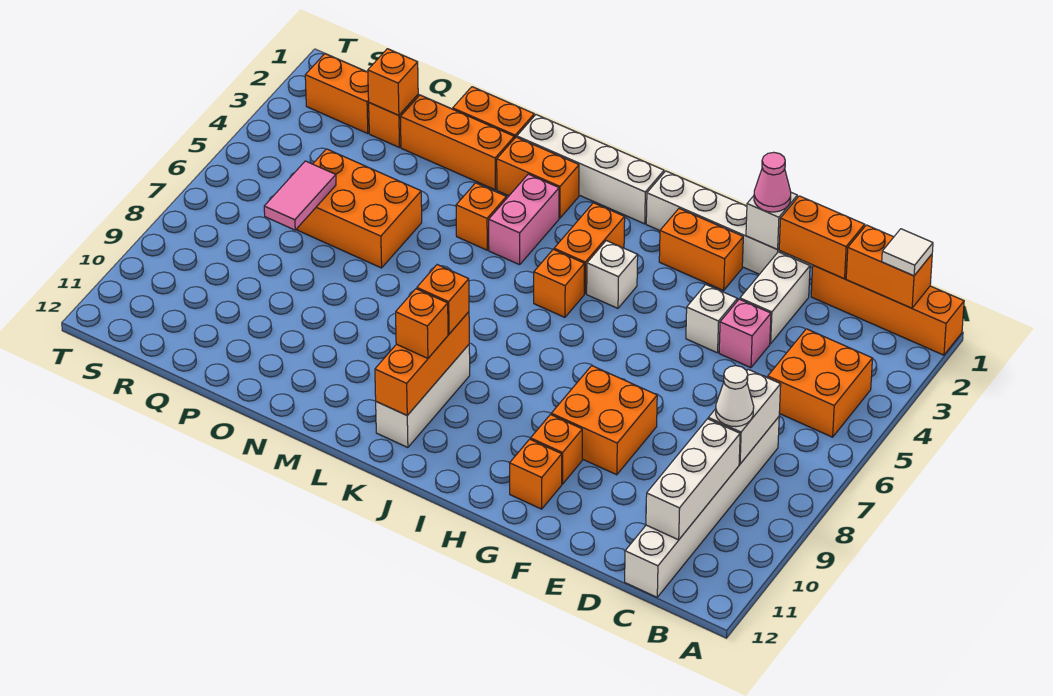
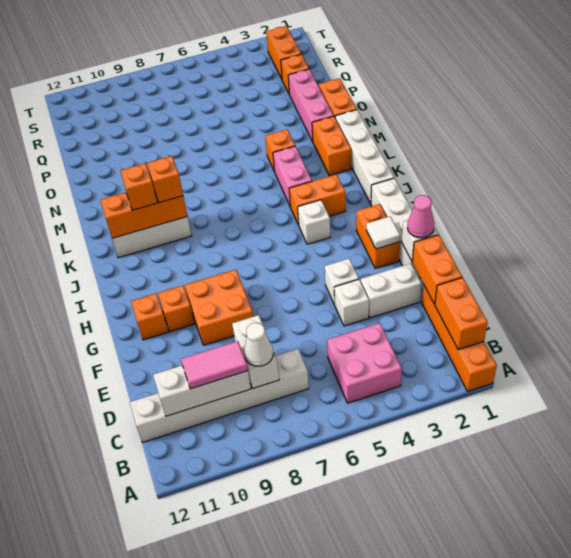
white 1x1 tile [882,229,933,276] -> white 1x1 tile moved to [366,216,400,249]
orange 2x2 brick [768,329,872,437] -> pink 2x2 brick [327,323,402,403]
white 1x2 brick [708,369,781,464] -> white 1x2 brick turned to [232,315,279,389]
pink 1x1 brick [719,299,771,368] -> white 1x1 brick [334,279,369,326]
orange 1x1 brick [534,250,584,317] -> none
pink 1x2 brick [489,174,559,265] -> pink 1x2 brick turned to [273,146,312,207]
orange 1x3 brick [400,95,514,190] -> pink 1x3 brick [288,69,334,142]
orange 2x3 brick [296,149,422,268] -> none
orange 1x1 brick [368,49,418,115] -> none
pink 1x2 tile [264,161,336,230] -> pink 1x2 tile moved to [181,341,248,389]

